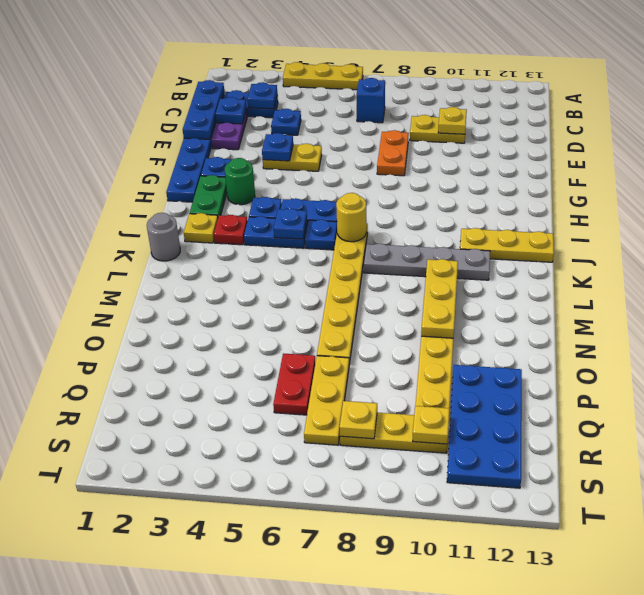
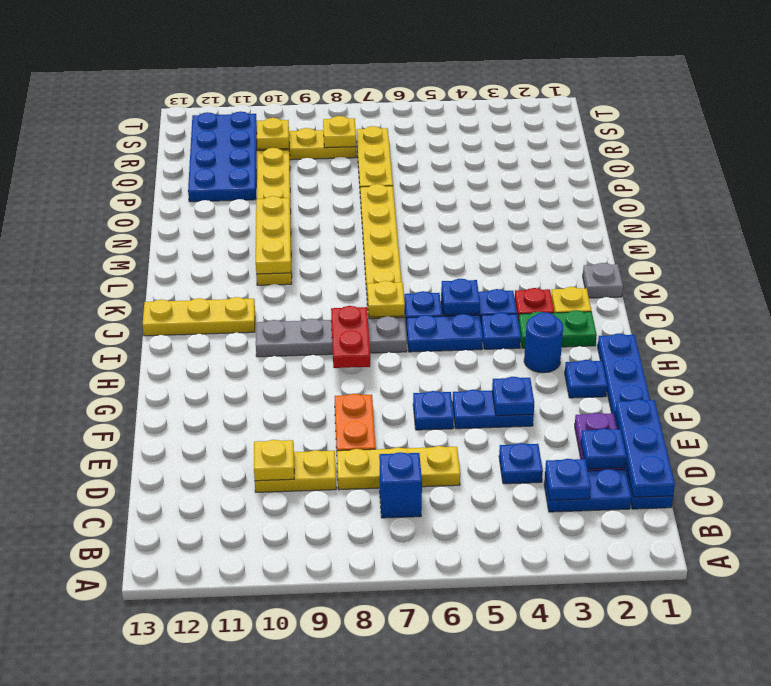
yellow 1x3 plate [283,62,363,90] -> yellow 1x3 plate moved to [337,446,460,490]
yellow 1x2 plate [263,144,322,171] -> blue 1x2 plate [452,390,534,429]
none -> blue 1x1 plate [413,391,454,430]
green 1x2 plate [190,175,227,216] -> green 1x2 plate turned to [518,310,597,348]
green 1x1 round brick [225,158,255,205] -> blue 1x1 round brick [524,312,563,373]
yellow 1x1 round brick [336,193,366,242] -> yellow 1x1 plate [367,281,405,317]
grey 1x1 round brick [147,213,180,261] -> grey 1x1 plate [583,263,623,298]
grey 1x4 plate [364,244,490,280] -> grey 1x4 plate moved to [256,316,407,357]
red 1x2 plate [273,353,315,415] -> red 1x2 plate moved to [331,306,370,368]

